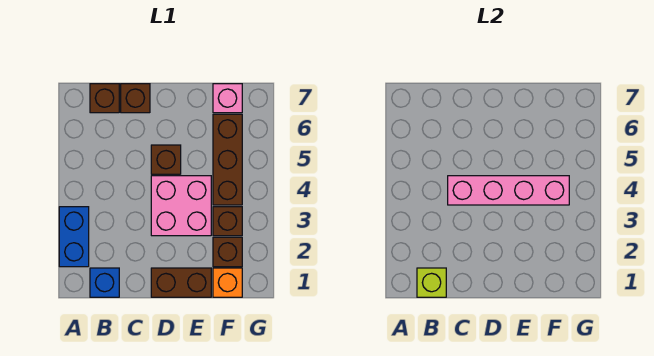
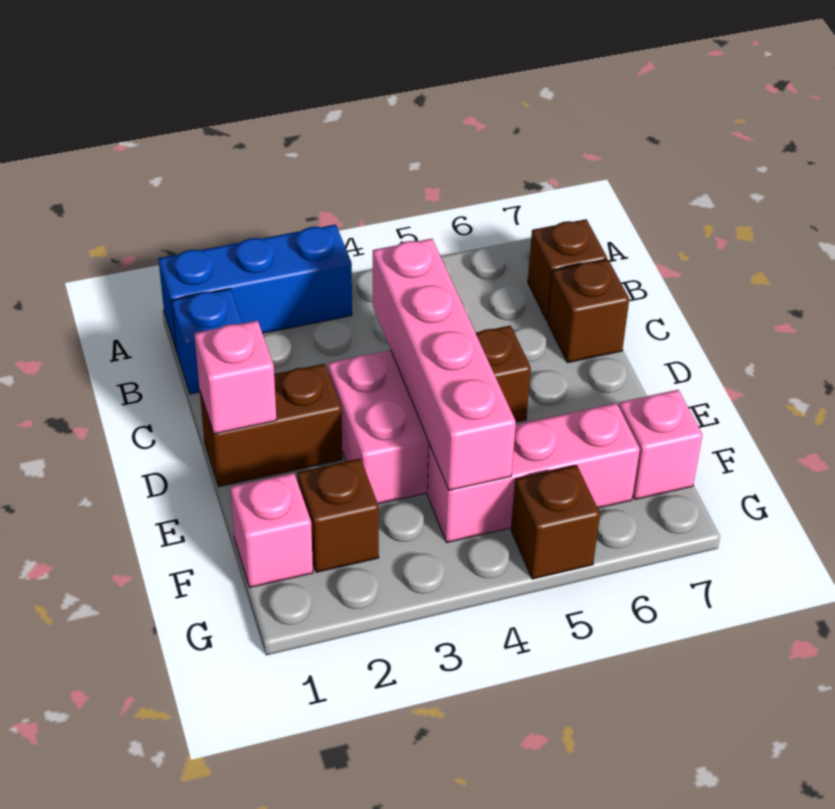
blue 1x2 brick [59,207,89,267] -> blue 1x3 brick [158,224,352,350]
lime 1x1 brick [417,268,446,297] -> none
brown 1x2 brick [151,268,211,297] -> brown 1x2 brick turned to [200,364,342,487]
none -> pink 1x1 brick [194,321,276,434]
orange 1x1 brick [213,268,242,297] -> pink 1x1 brick [230,473,313,587]
brown 1x1 brick [213,207,242,236] -> brown 1x1 brick moved to [511,465,600,579]
brown 1x3 brick [213,114,242,205] -> pink 1x3 brick [427,403,640,543]

